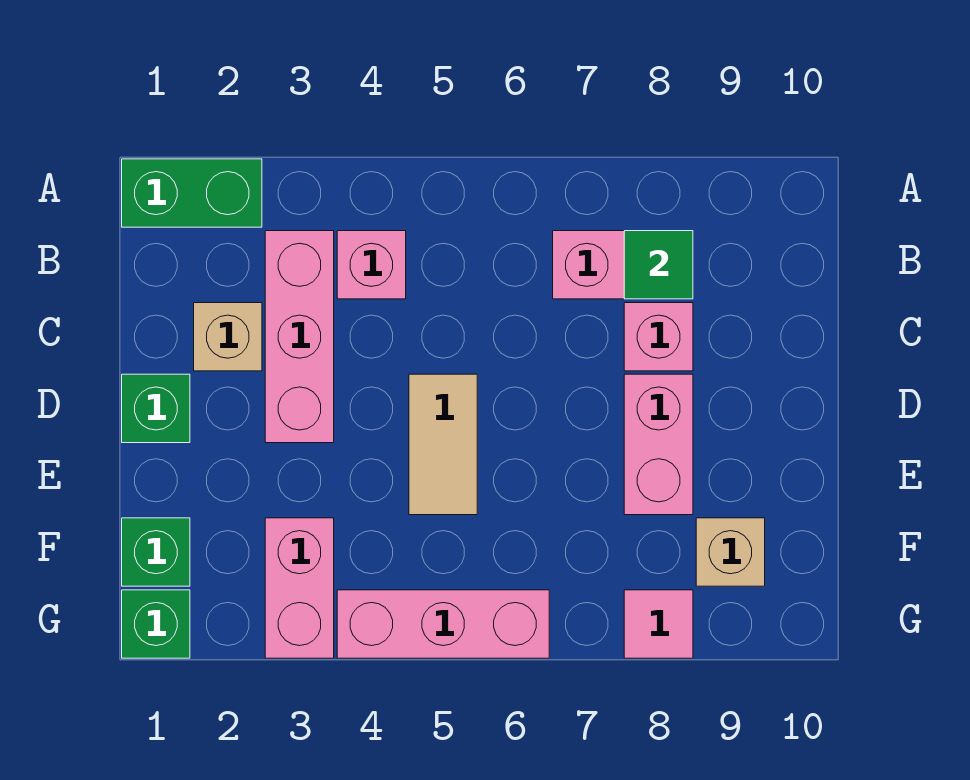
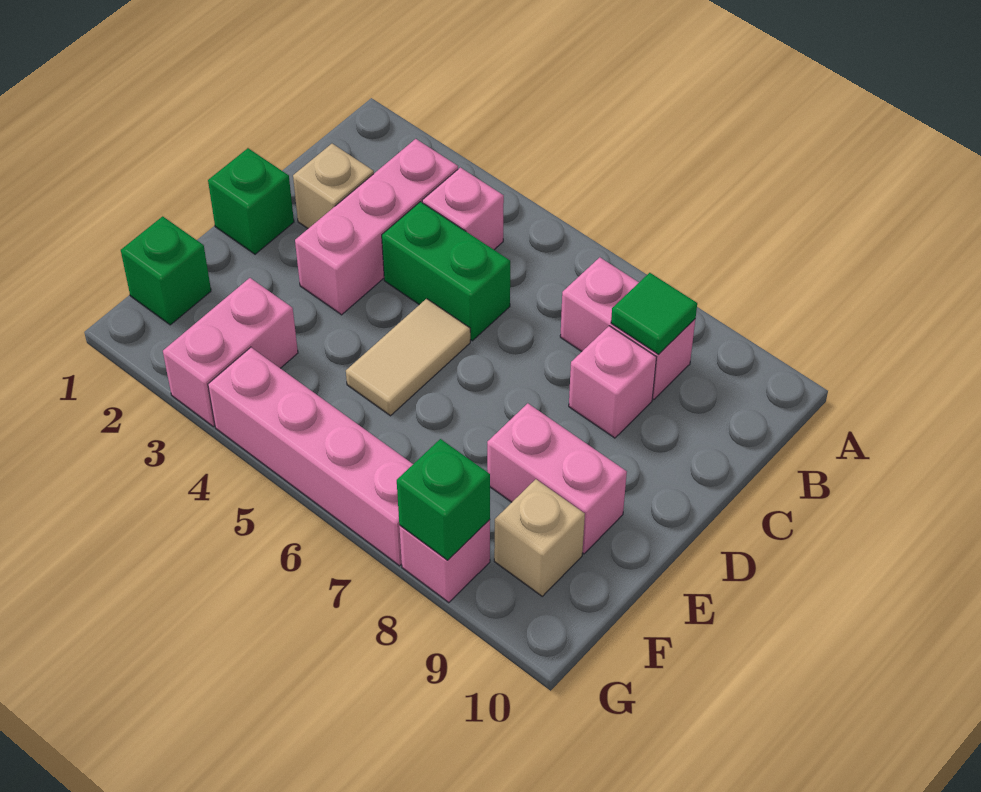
green 1x2 brick [122,159,262,227] -> green 1x2 brick moved to [382,202,510,341]
pink 1x2 brick [624,374,693,515] -> pink 1x2 brick turned to [487,403,627,554]
green 1x1 brick [122,590,190,658] -> green 1x1 brick moved to [397,439,490,560]
pink 1x3 brick [337,590,549,658] -> pink 1x4 brick [208,347,413,566]
pink 1x1 tile [624,590,693,658] -> pink 1x1 brick [399,520,490,603]

